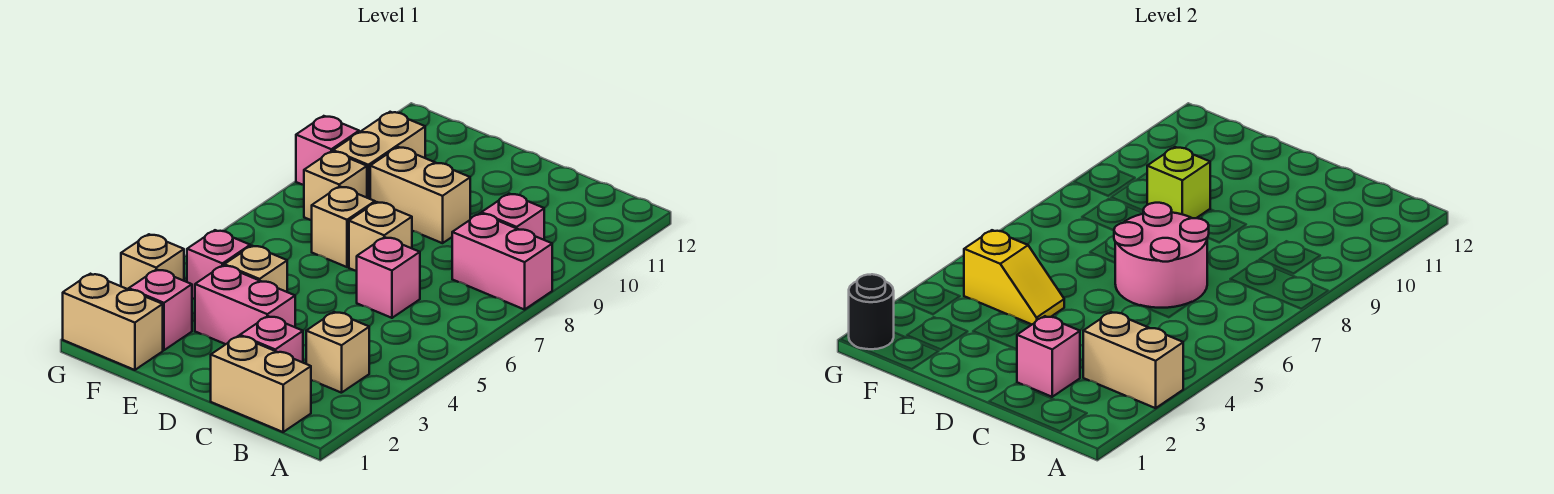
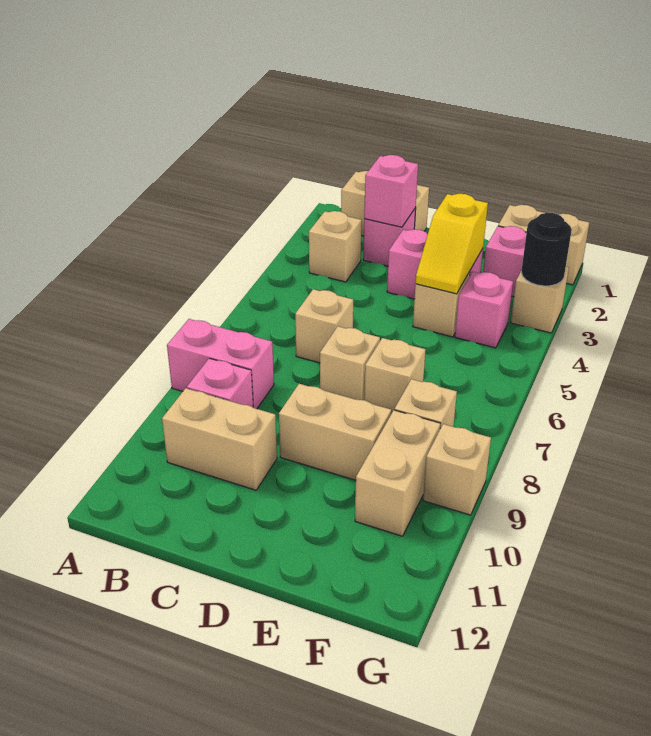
tan 1x2 brick [1083,312,1183,408] -> tan 1x2 brick moved to [162,388,277,490]
pink 1x1 brick [357,237,420,318] -> tan 1x1 brick [295,289,353,363]
pink 2x2 round brick [1114,203,1209,308] -> none
yellow 1x2 slope [964,230,1064,324] -> yellow 1x2 slope turned to [415,194,488,294]
lime 1x1 brick [1147,147,1210,218] -> none
black 1x1 round brick [849,274,894,349] -> black 1x1 round brick moved to [521,213,572,286]
pink 1x1 brick [296,116,359,185] -> tan 1x1 brick [423,424,491,515]

